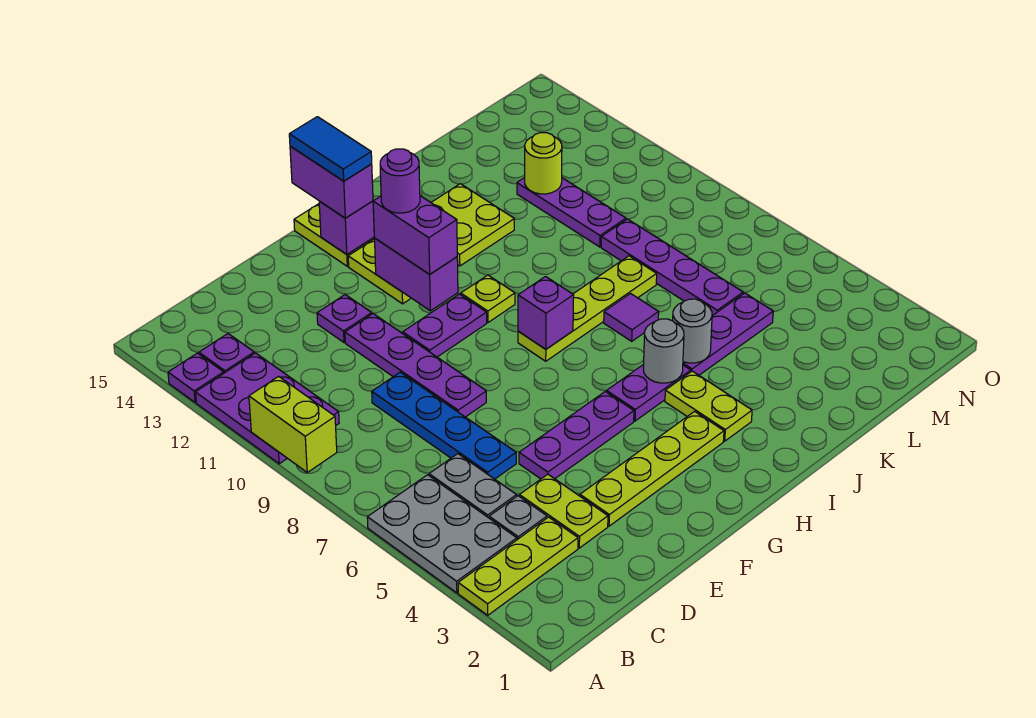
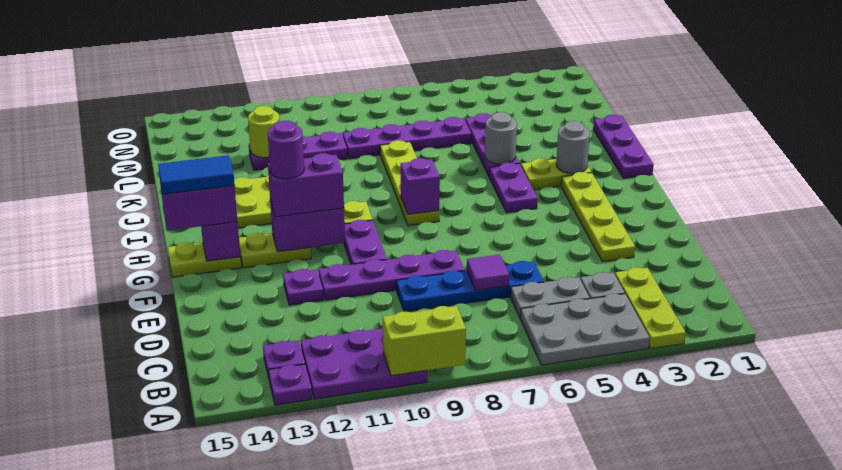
lime 1x2 plate [519,474,608,548] -> none
purple 1x3 plate [519,392,634,479] -> purple 1x3 plate moved to [593,115,654,178]
grey 1x1 round brick [643,319,684,383] -> grey 1x1 round brick moved to [556,121,590,174]
purple 1x1 tile [604,294,659,341] -> purple 1x1 tile moved to [467,254,509,290]

